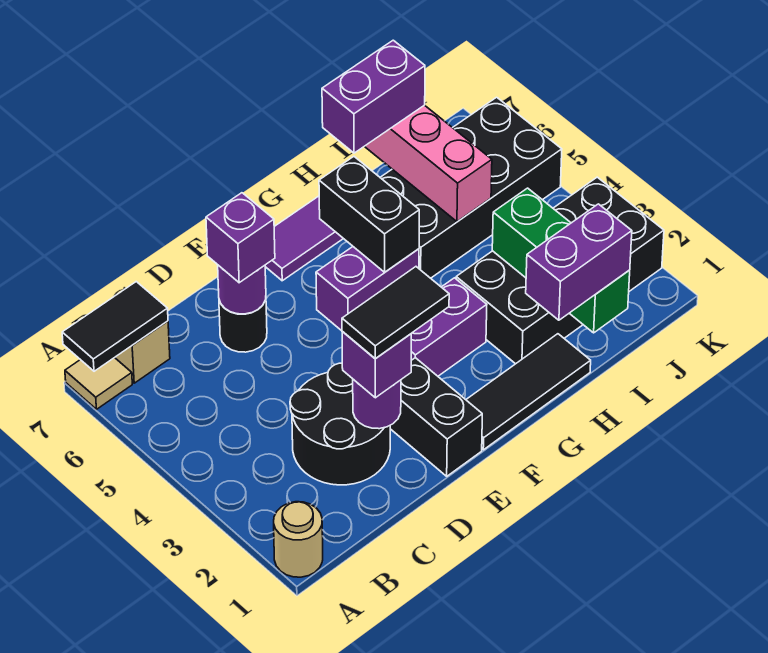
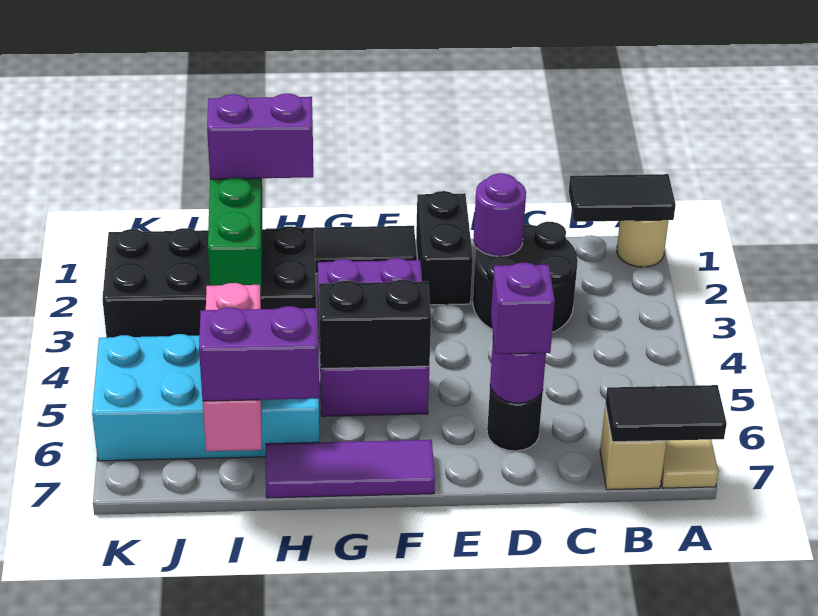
purple 1x1 brick [342,332,411,398] -> none
black 1x2 tile [342,267,449,359] -> black 1x2 tile moved to [569,174,676,222]
black 1x2 brick [319,157,419,272] -> black 1x2 brick turned to [319,280,431,369]
black 2x4 brick [380,97,562,278] -> cyan 2x4 brick [92,334,319,461]

